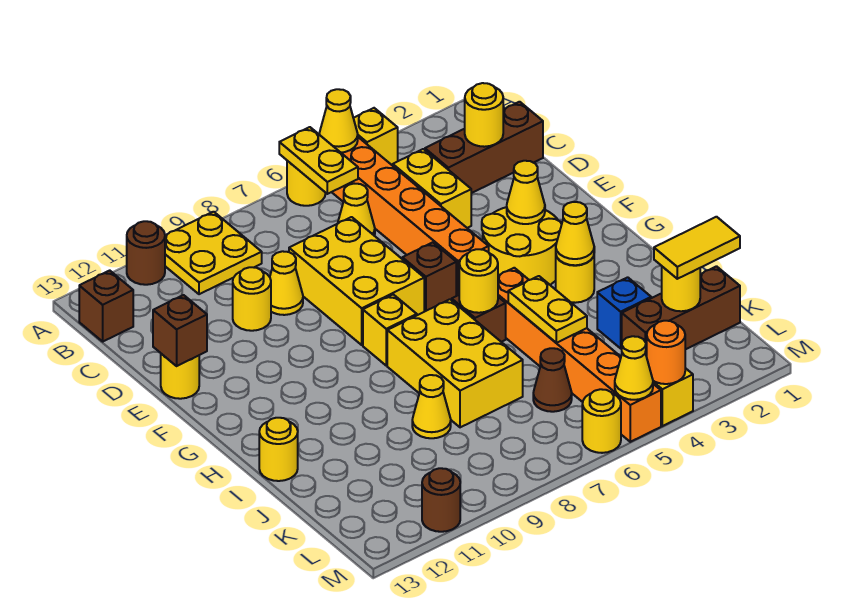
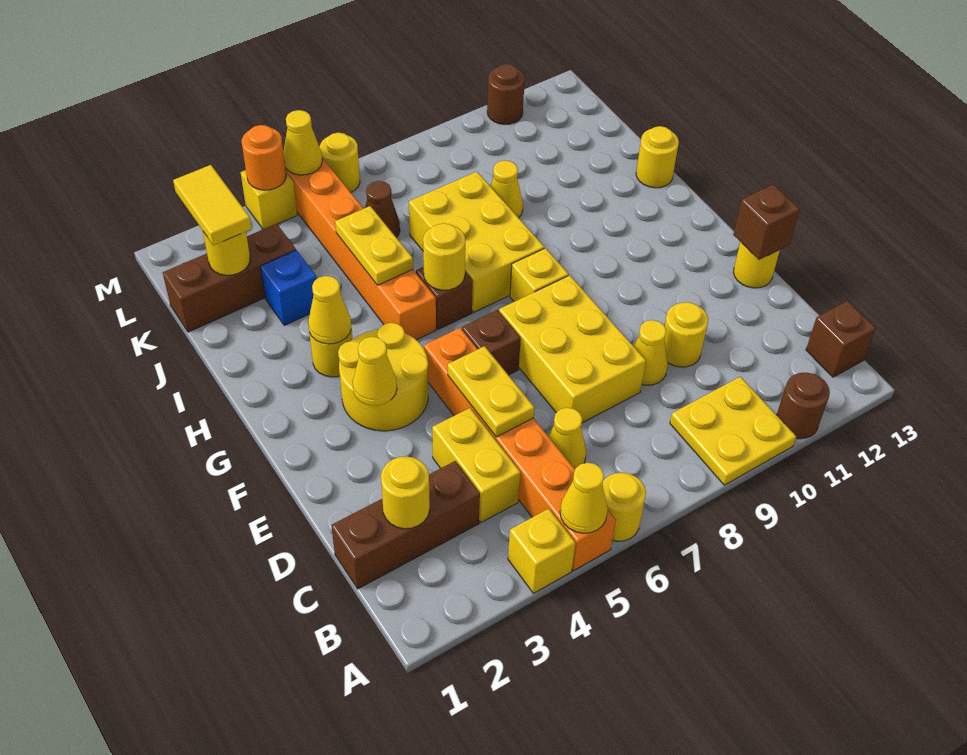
yellow 1x2 plate [279,127,358,194] -> yellow 1x2 plate moved to [448,346,534,437]
yellow 1x2 tile [654,217,740,279] -> yellow 1x2 tile turned to [173,165,252,245]

